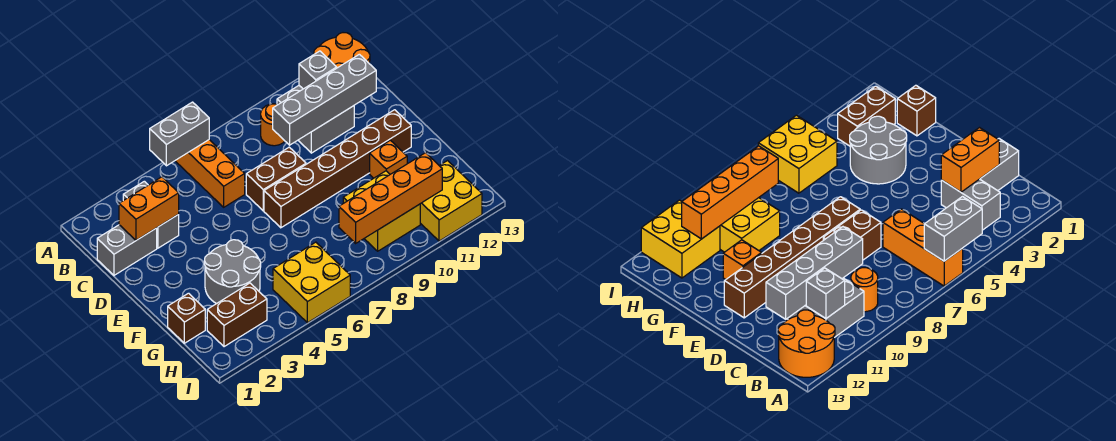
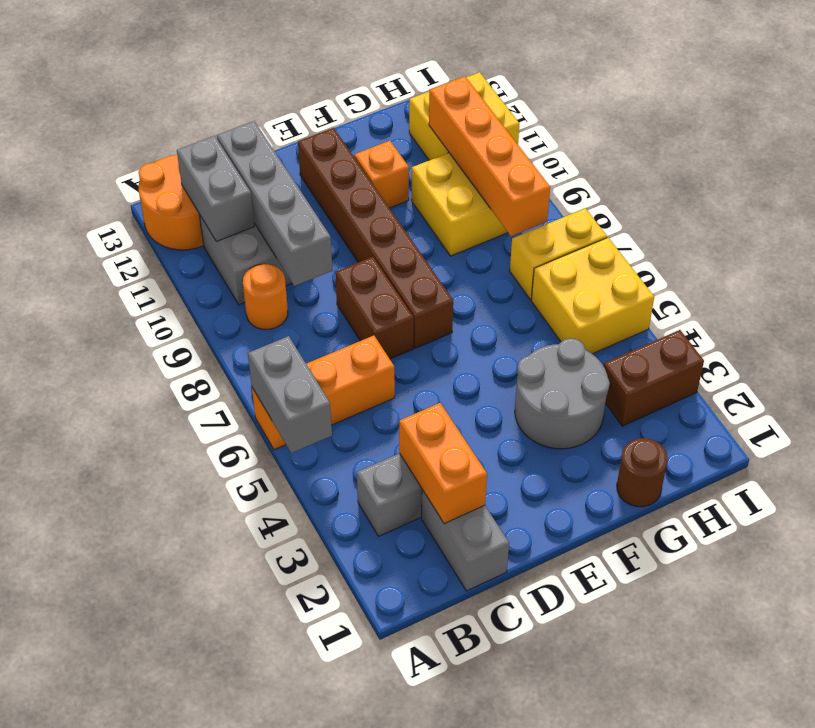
grey 1x1 brick [299,51,337,89] -> grey 1x2 brick [177,136,254,241]
brown 1x1 brick [168,293,205,343] -> brown 1x1 round brick [617,438,668,507]
brown 1x2 brick [207,283,267,347] -> brown 1x2 brick turned to [604,330,704,426]
none -> yellow 1x2 brick [510,208,607,299]

